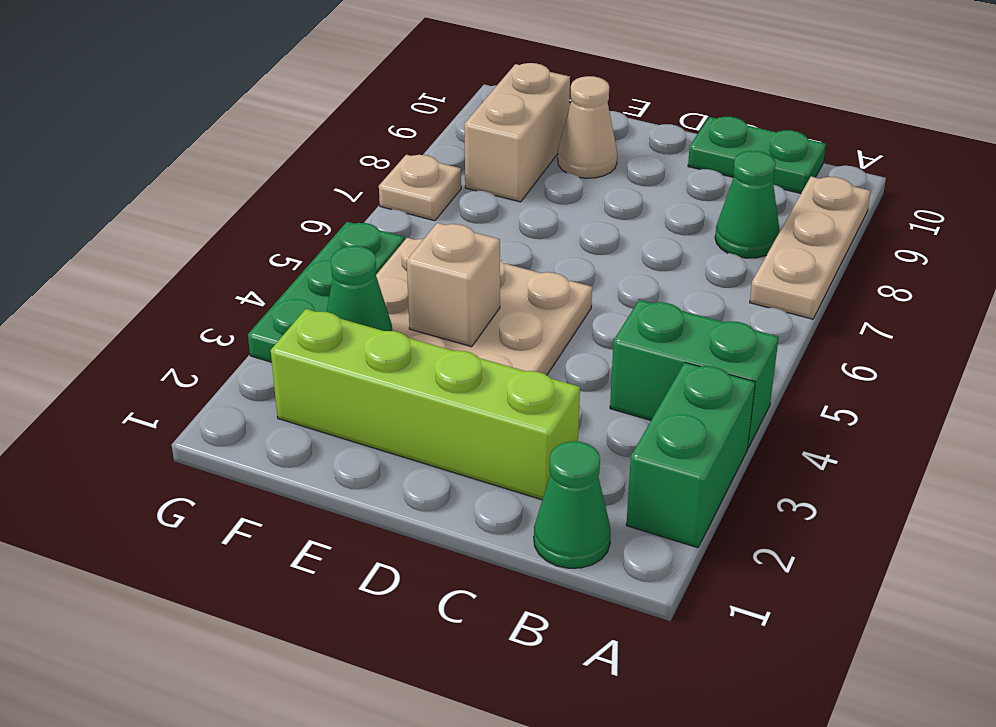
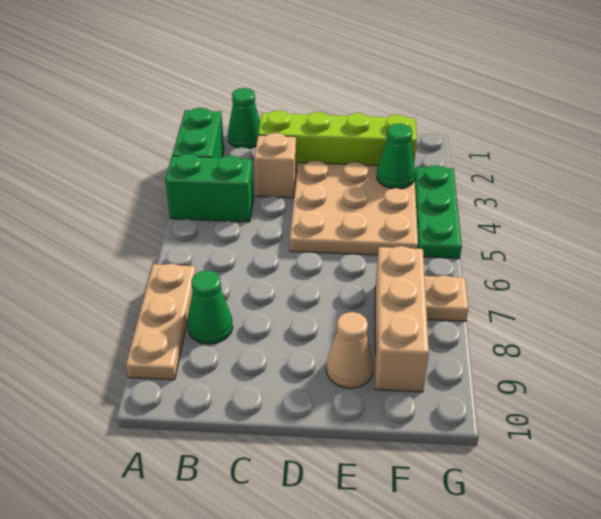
green 1x2 plate [688,117,826,193] -> none
tan 1x1 brick [407,223,500,347] -> tan 1x1 brick moved to [254,133,296,198]
tan 1x2 brick [464,63,570,202] -> tan 1x3 brick [375,246,429,392]

